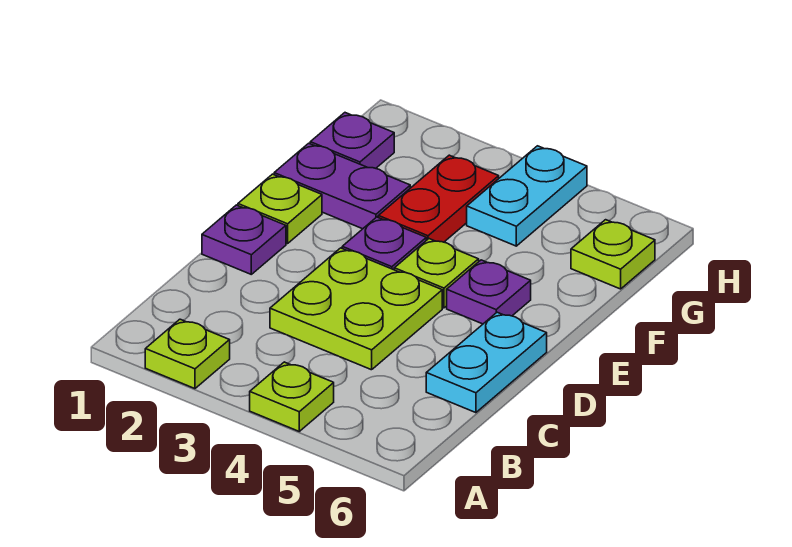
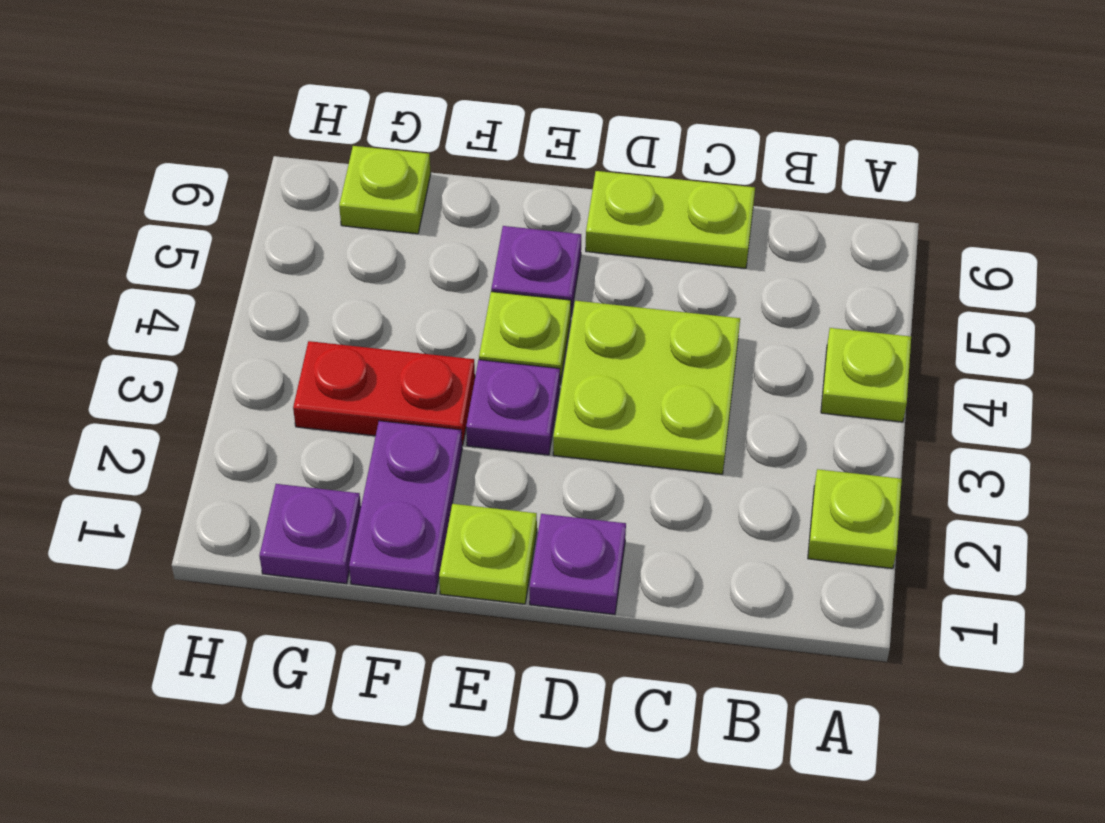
cyan 1x2 plate [426,312,547,413] -> lime 1x2 plate [586,171,755,268]
cyan 1x2 plate [467,146,587,246] -> none

